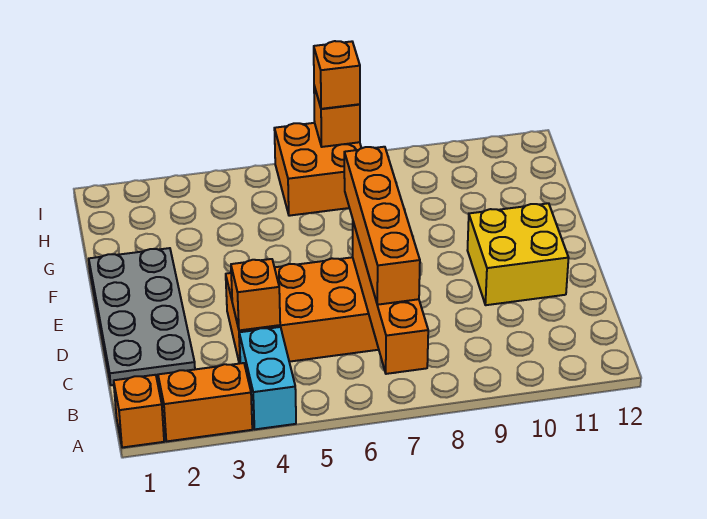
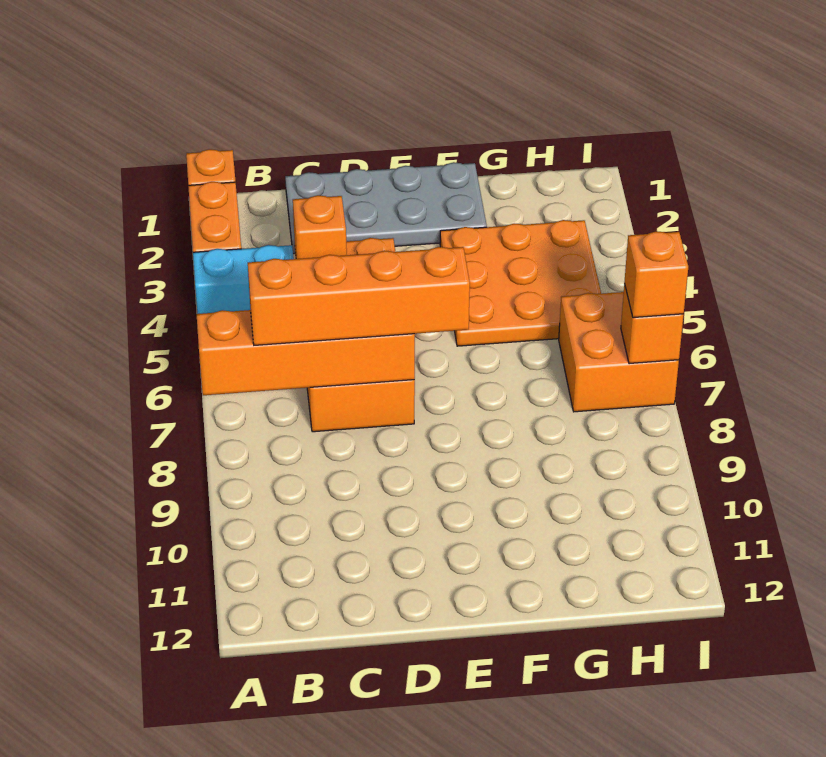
yellow 2x2 brick [467,203,569,305] -> none
none -> orange 3x3 plate [440,220,601,346]

